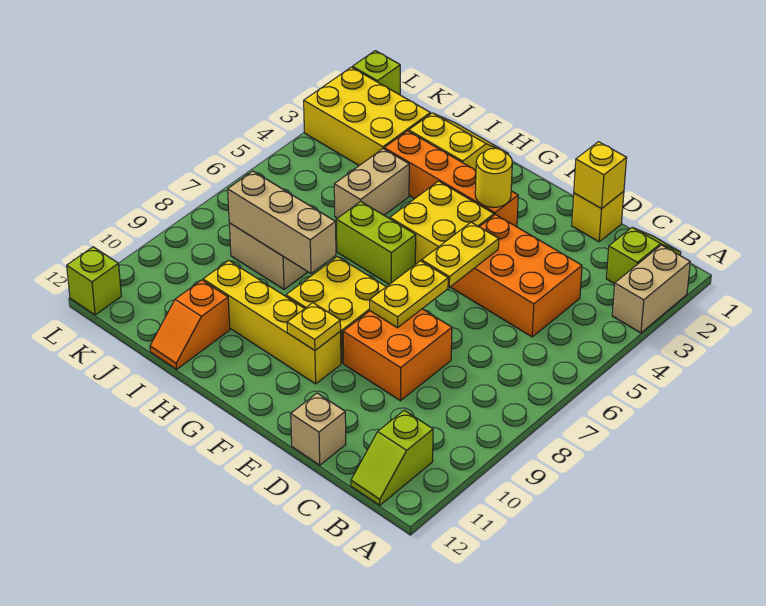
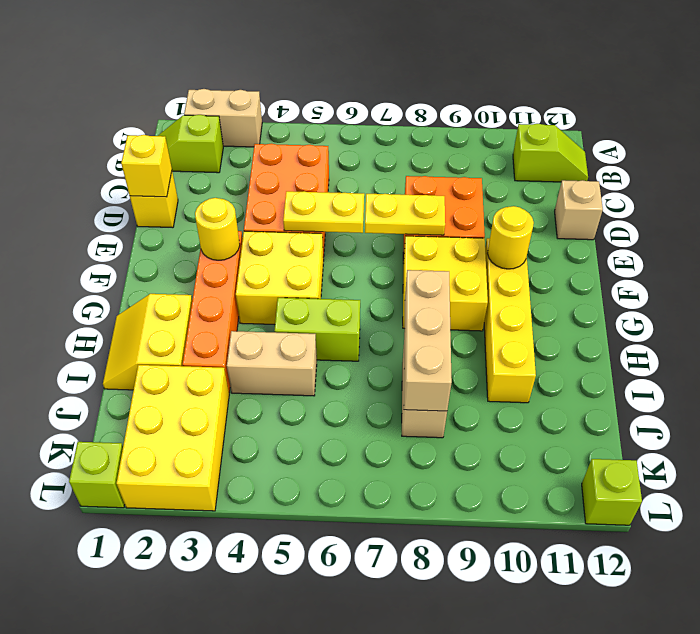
yellow 1x1 plate [287,303,341,350] -> yellow 1x1 round brick [487,206,534,269]
lime 1x2 brick [336,202,416,284] -> lime 1x2 brick turned to [274,298,360,361]
orange 1x2 slope [150,280,230,369] -> none

